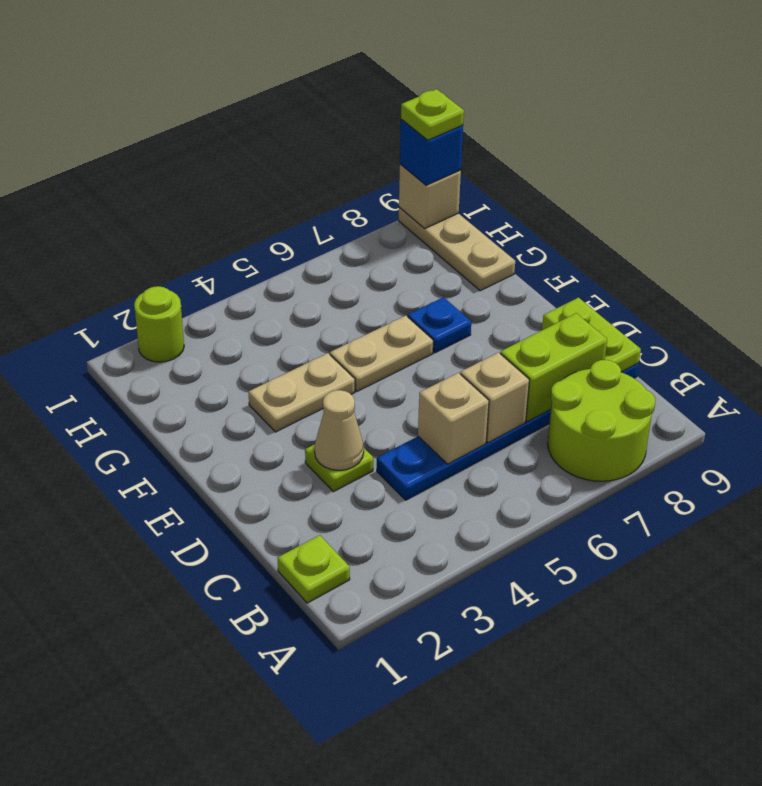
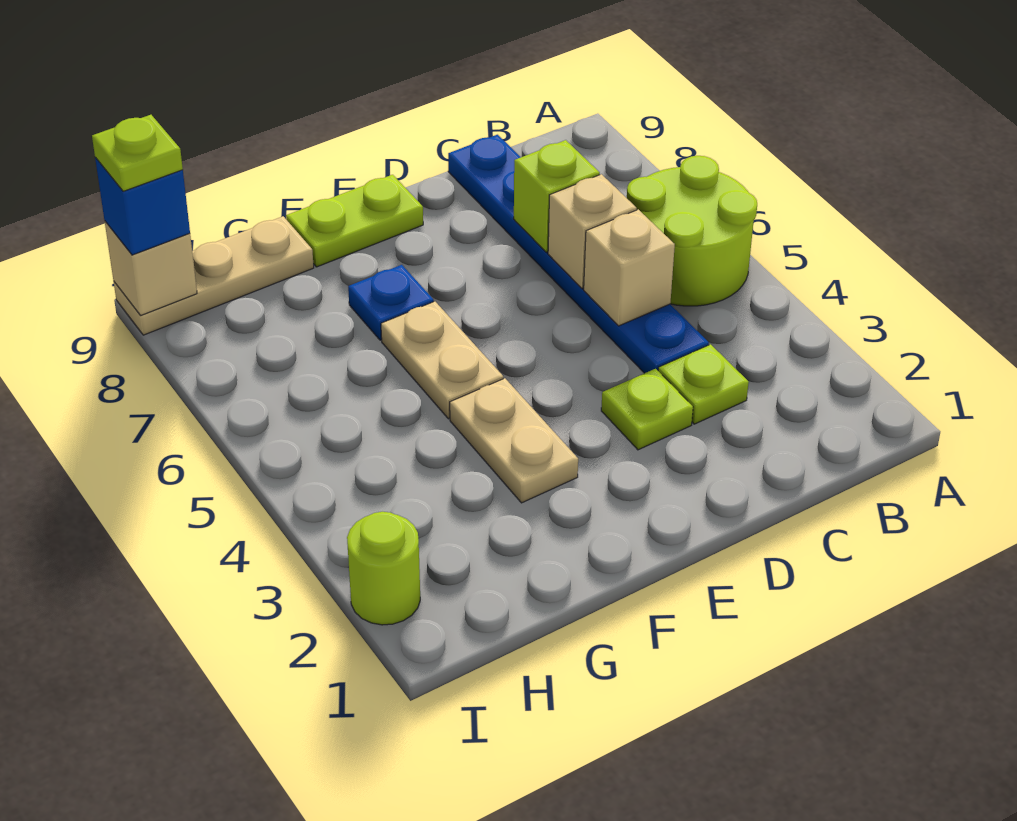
lime 2x2 round brick [548,360,655,481] -> lime 2x2 round brick moved to [627,156,757,306]
lime 1x1 plate [278,535,350,603] -> lime 1x1 plate moved to [658,344,749,424]
lime 1x2 brick [500,313,607,422] -> lime 1x1 brick [514,140,600,252]
lime 1x2 plate [542,298,641,372] -> lime 1x2 plate moved to [286,175,423,267]
tan 1x1 cone [315,390,364,470] -> none

